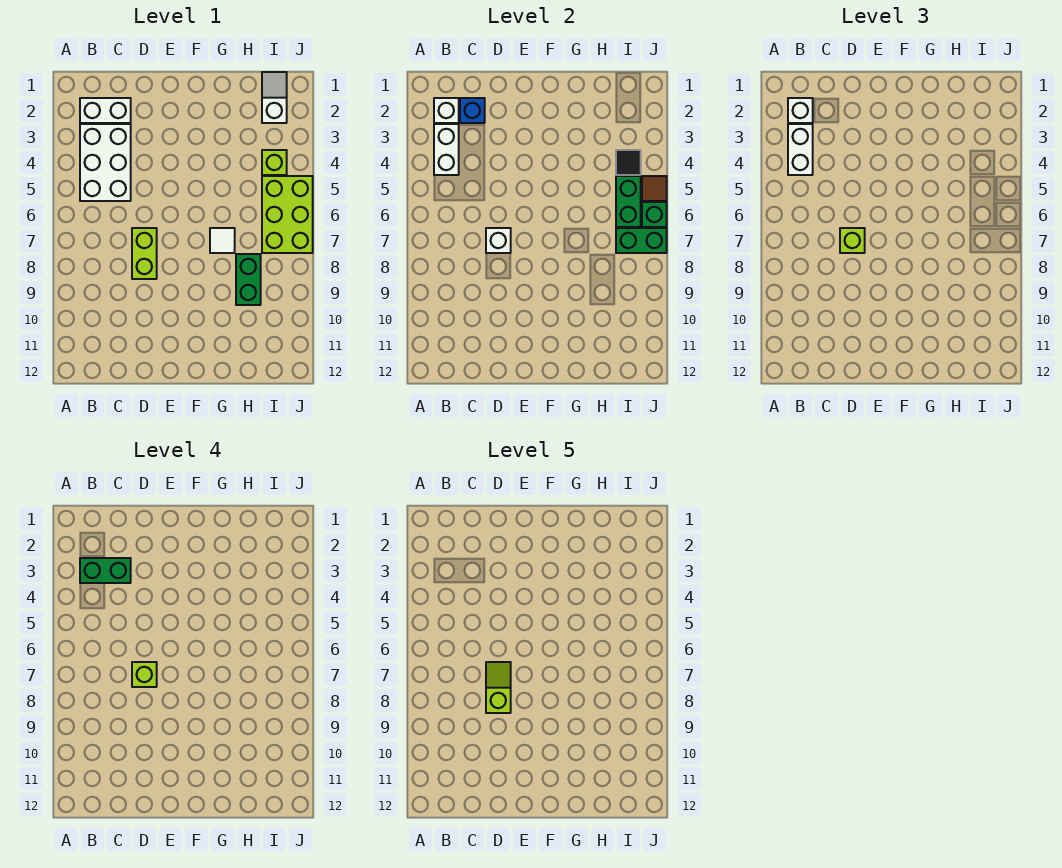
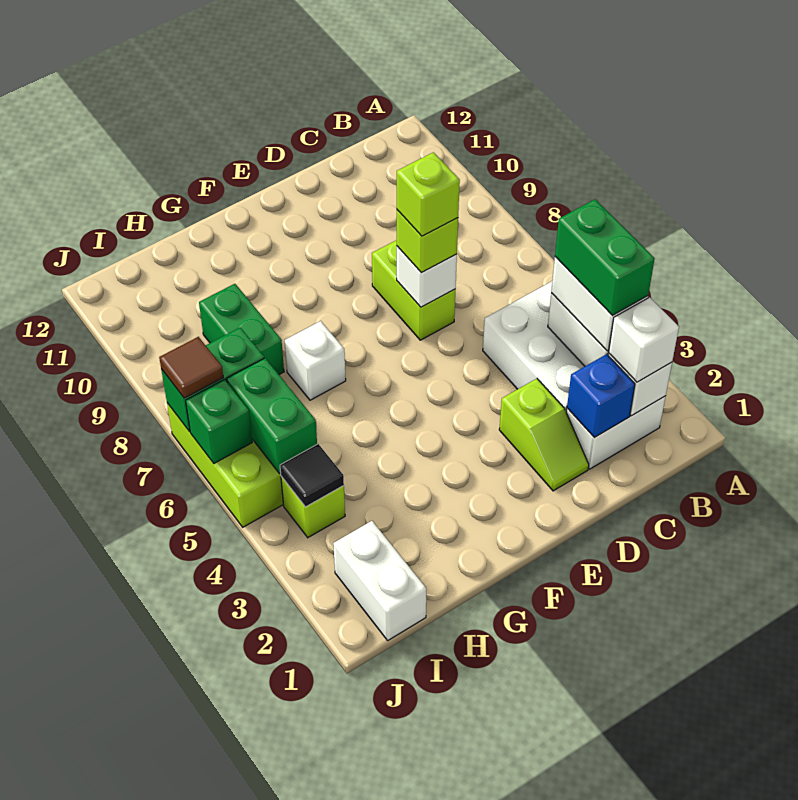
green 1x2 brick [80,558,131,583] -> green 1x2 brick turned to [555,199,655,316]
lime 1x2 slope [486,662,511,713] -> lime 1x2 slope moved to [499,379,589,491]
white 1x1 tile [210,228,235,253] -> white 1x1 brick [285,321,346,400]
white 1x2 slope [262,72,287,123] -> white 1x2 brick [333,521,426,640]
brown 1x1 tile [642,176,667,201] -> brown 1x1 tile moved to [159,337,223,398]

